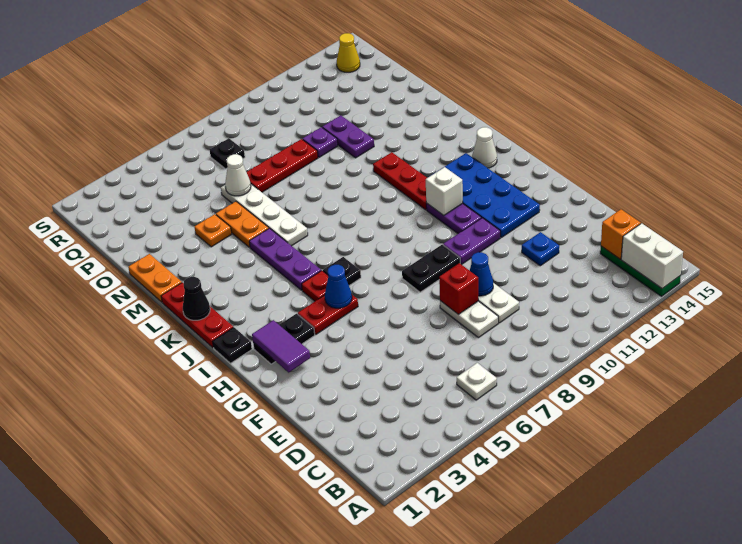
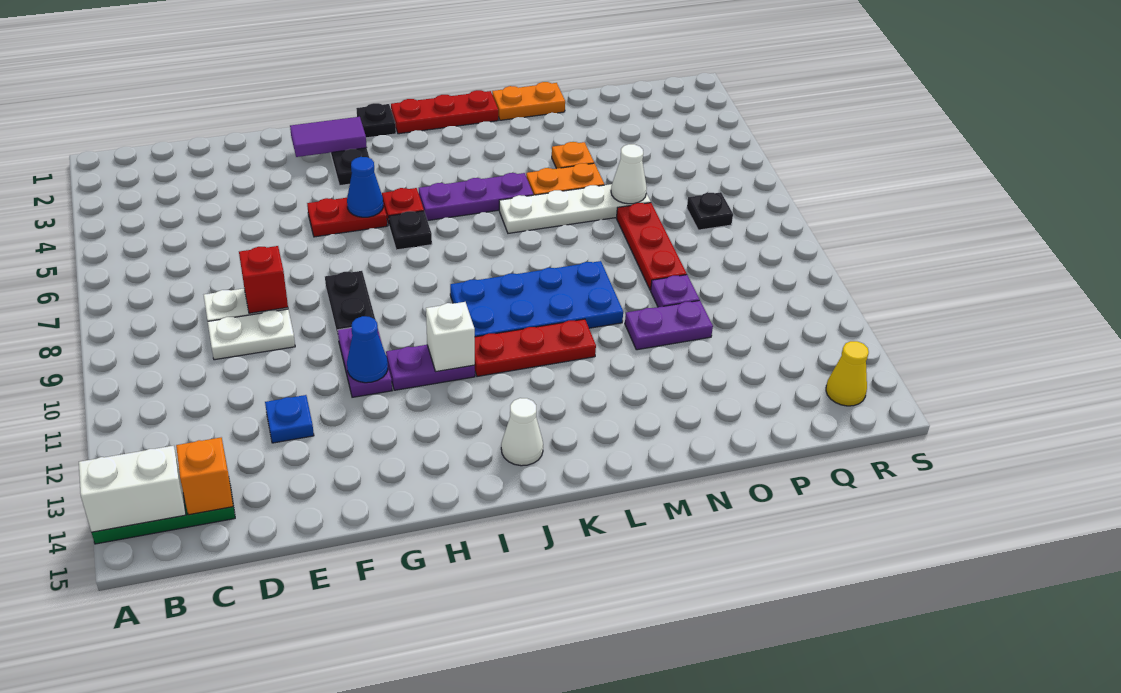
white 1x1 plate [457,363,497,400] -> none
blue 1x1 cone [470,252,493,296] -> blue 1x1 cone moved to [347,316,388,383]
blue 2x4 plate [429,153,540,237] -> blue 2x4 plate moved to [450,261,623,337]
red 1x2 plate [298,295,358,334] -> red 1x2 plate turned to [307,198,387,237]
black 1x1 cone [183,277,210,320] -> none

